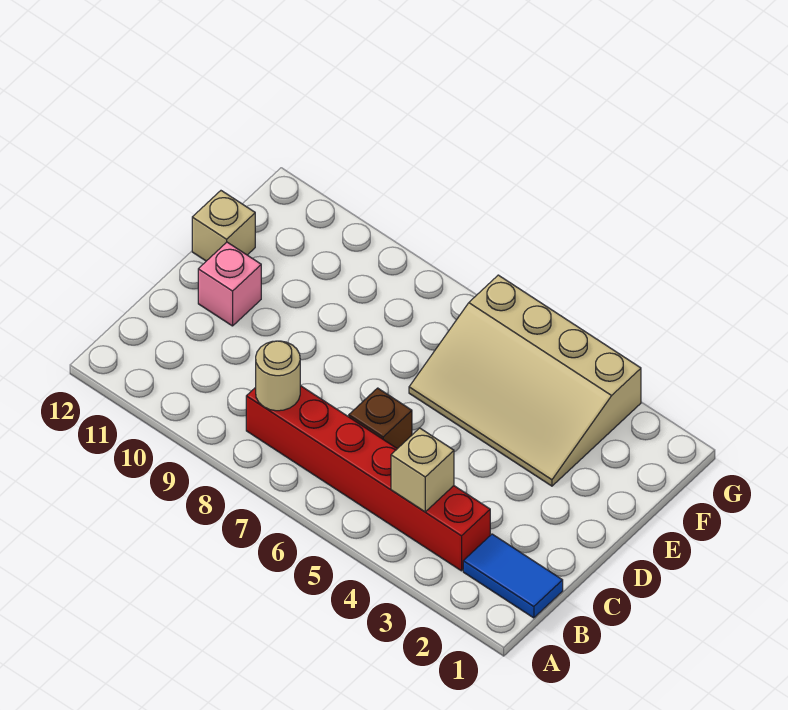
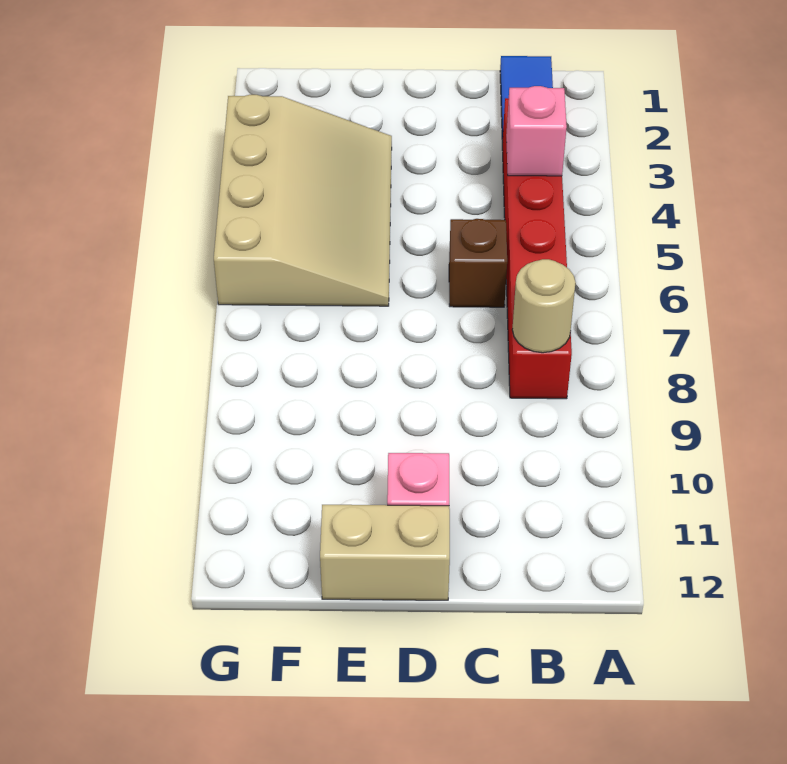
tan 1x1 brick [391,428,454,512] -> pink 1x1 brick [506,86,567,176]
tan 1x1 brick [192,191,255,261] -> tan 1x2 brick [320,505,450,600]

